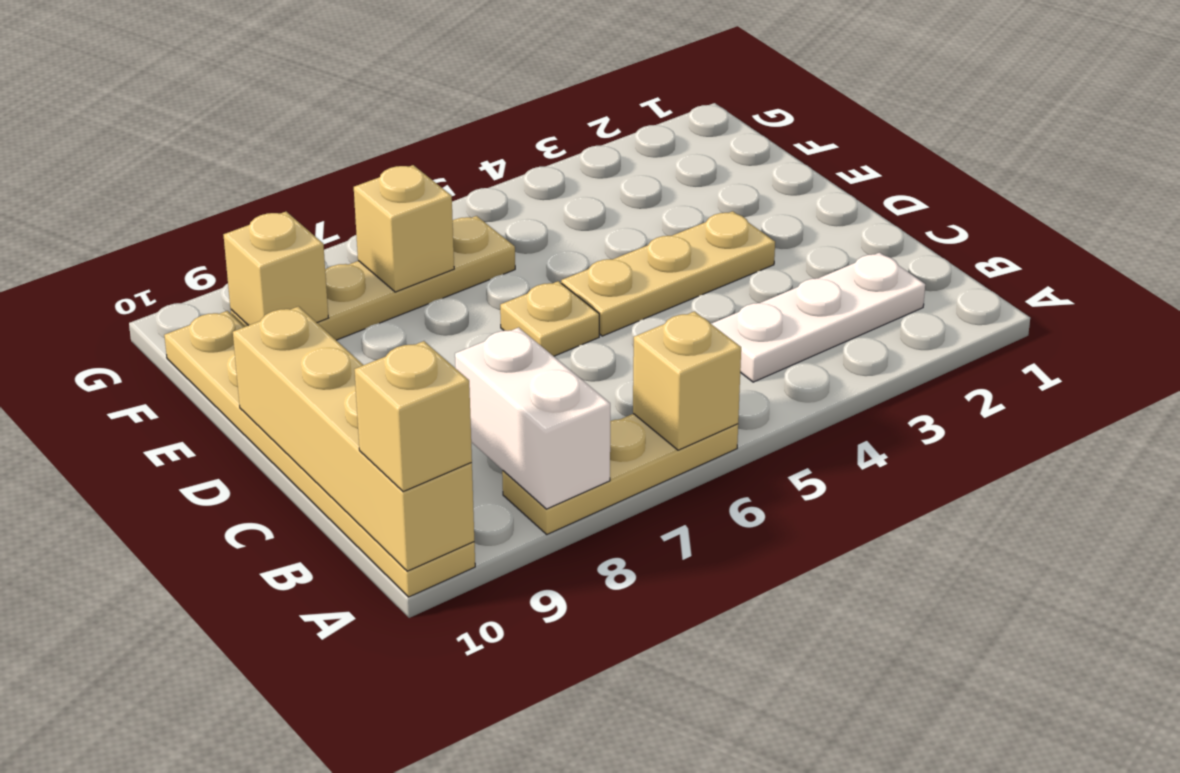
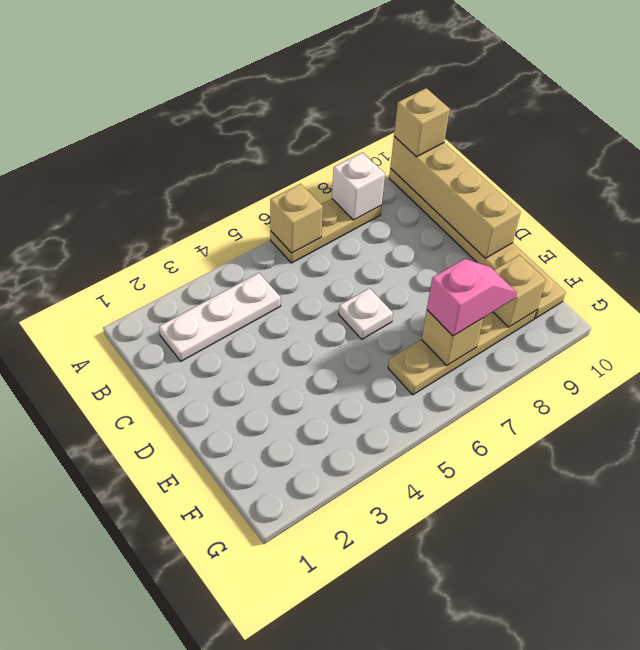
white 1x2 brick [455,327,610,509] -> white 1x1 brick [332,152,385,220]
tan 1x3 plate [561,211,775,336] -> none
tan 1x1 plate [500,281,599,356] -> white 1x1 plate [339,288,393,339]
none -> pink 1x2 slope [427,259,517,336]

